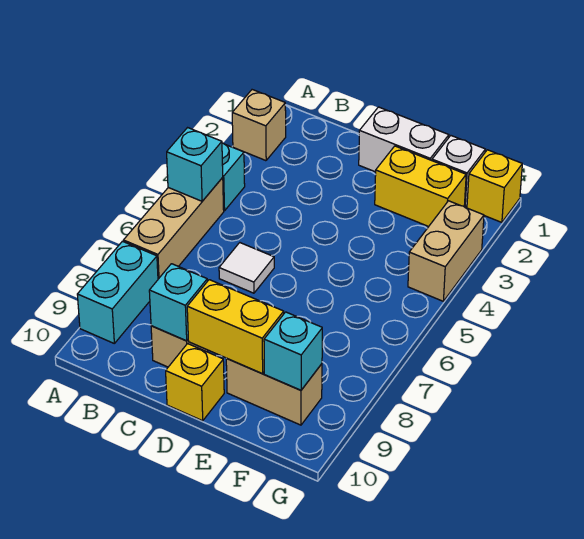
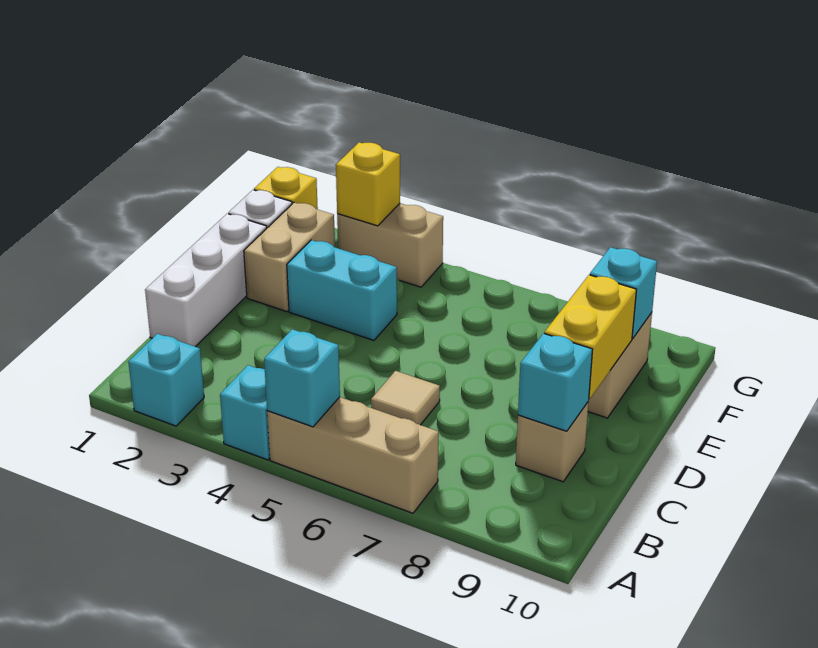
tan 1x1 brick [232,90,286,161] -> cyan 1x1 brick [128,334,204,426]
cyan 1x2 brick [77,241,158,343] -> cyan 1x2 brick moved to [287,240,397,340]
white 1x1 tile [219,243,274,293] -> tan 1x1 tile [371,371,440,425]
white 1x2 brick [359,107,449,172] -> white 1x3 brick [145,214,267,347]
yellow 1x1 brick [166,344,224,421] -> yellow 1x1 brick moved to [336,142,400,226]
yellow 1x2 brick [375,146,466,227] -> tan 1x2 brick [244,202,335,312]

